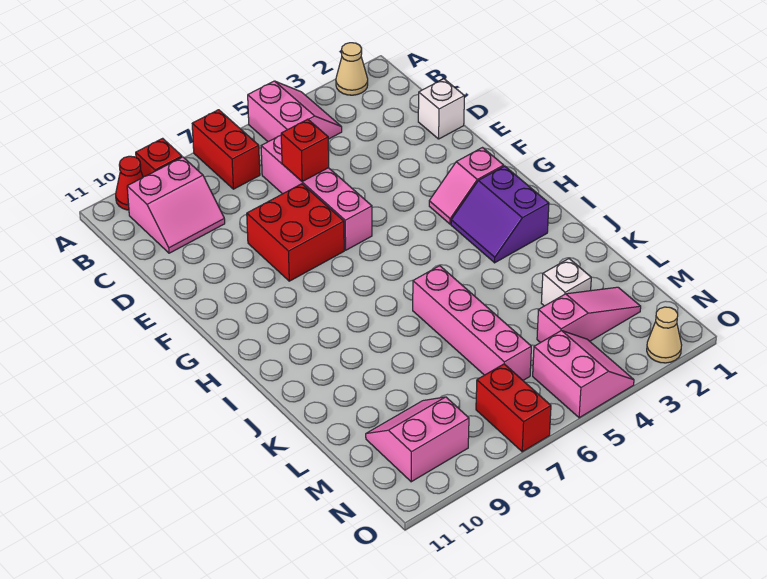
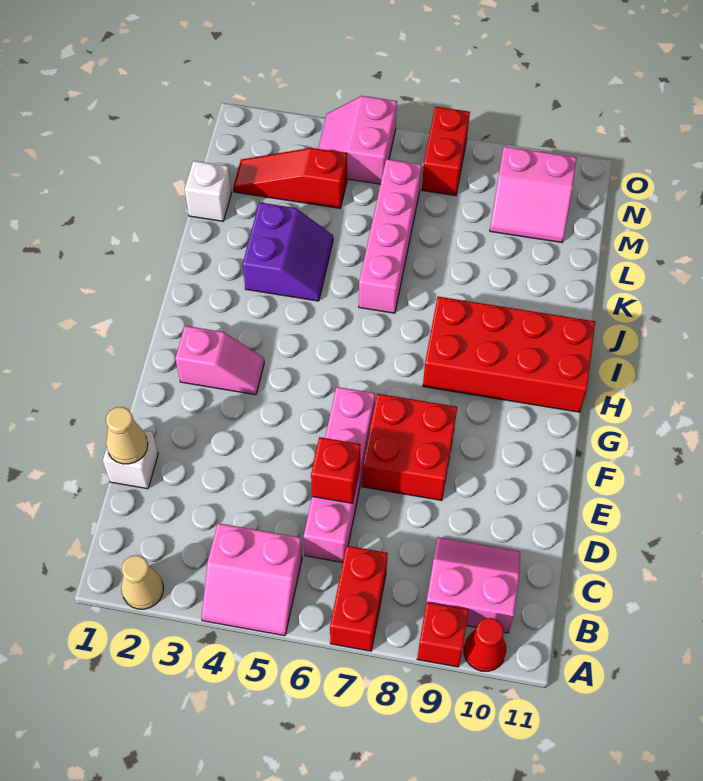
pink 2x2 slope [248,81,342,142] -> pink 2x2 slope turned to [201,523,302,636]
purple 2x2 slope [451,166,549,263] -> purple 2x2 slope moved to [243,202,333,301]
none -> red 2x4 brick [423,297,595,412]
white 1x1 brick [541,259,591,306] -> white 1x1 brick moved to [185,161,231,221]
pink 1x3 slope [537,287,641,343] -> red 1x3 slope [233,148,347,208]
tan 1x1 cone [647,307,682,363] -> tan 1x1 cone moved to [106,407,148,464]

